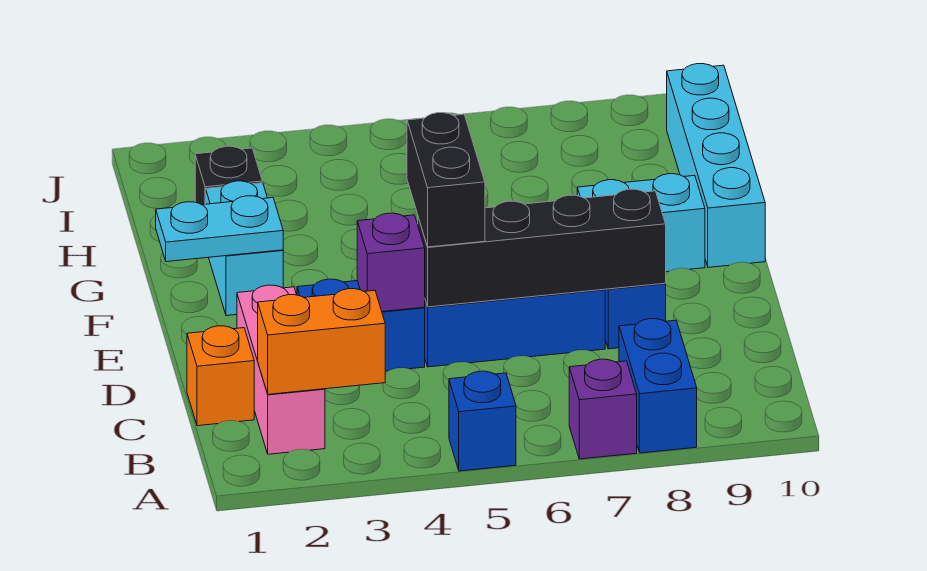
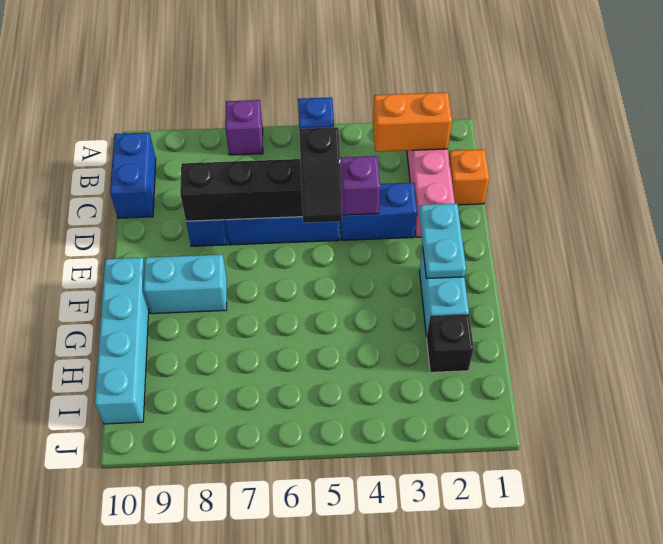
blue 1x2 brick [619,319,697,453] -> blue 1x2 brick moved to [110,133,156,218]
black 1x2 brick [407,113,485,247] -> black 1x2 slope [299,127,342,223]
cyan 1x2 plate [156,196,283,262] -> cyan 1x2 plate turned to [419,204,466,279]

